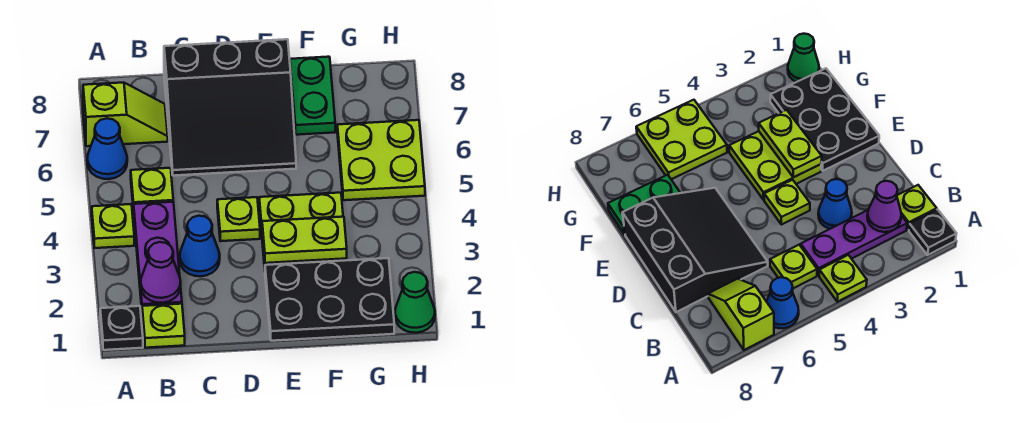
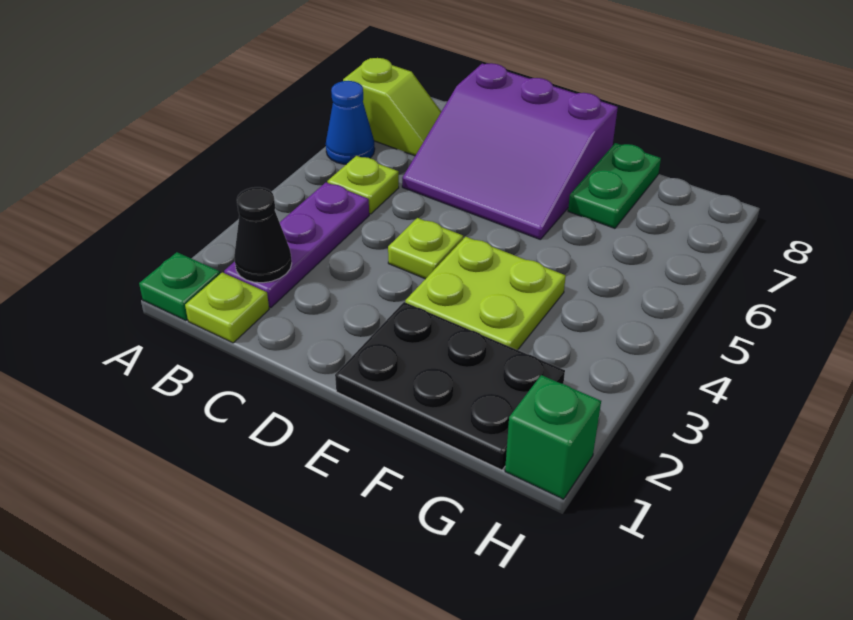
black 1x1 plate [100,306,143,350] -> green 1x1 plate [139,252,220,321]
lime 1x1 plate [92,204,134,248] -> none
purple 1x1 cone [141,242,181,303] -> black 1x1 cone [234,187,292,283]
blue 1x1 cone [180,216,220,276] -> none
black 3x3 slope [164,39,296,176] -> purple 3x3 slope [402,63,618,240]
lime 1x2 plate [262,217,347,263] -> none
lime 2x2 plate [337,120,425,200] -> none
green 1x1 cone [395,272,435,333] -> green 1x1 brick [505,375,601,499]

